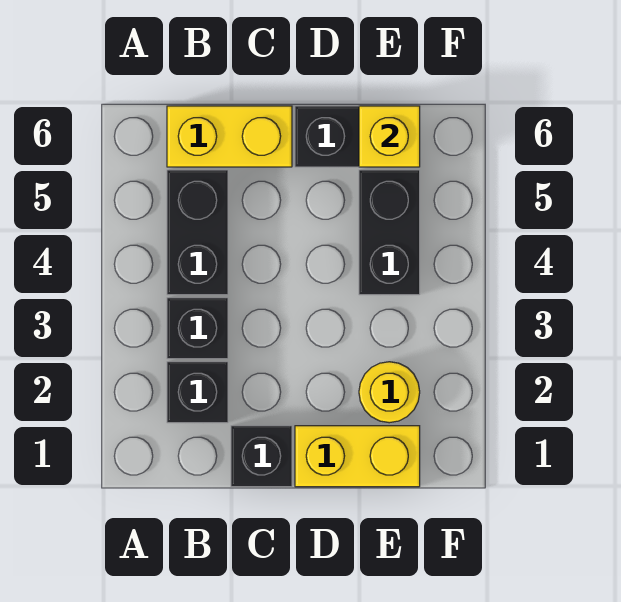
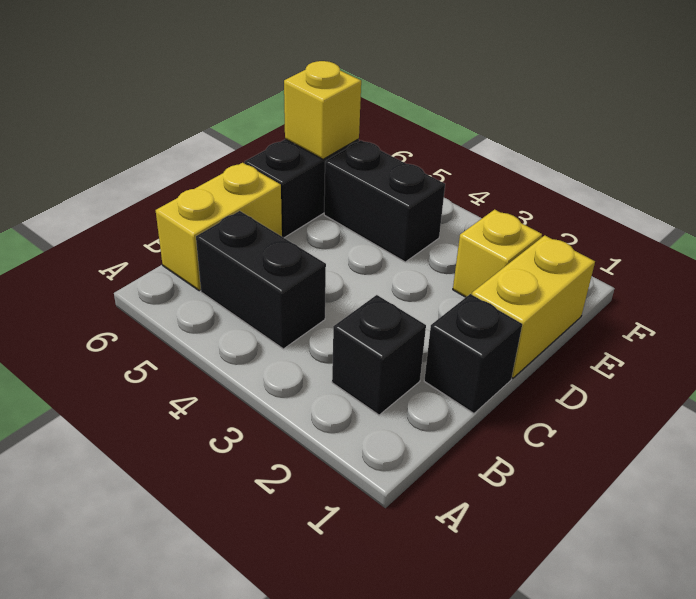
black 1x1 brick [167,298,228,359] -> none
yellow 1x1 round brick [359,362,420,423] -> yellow 1x1 brick [453,209,542,297]

